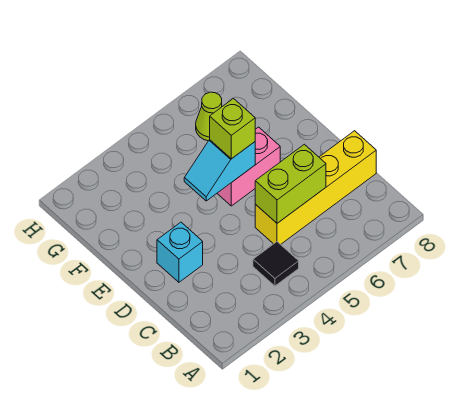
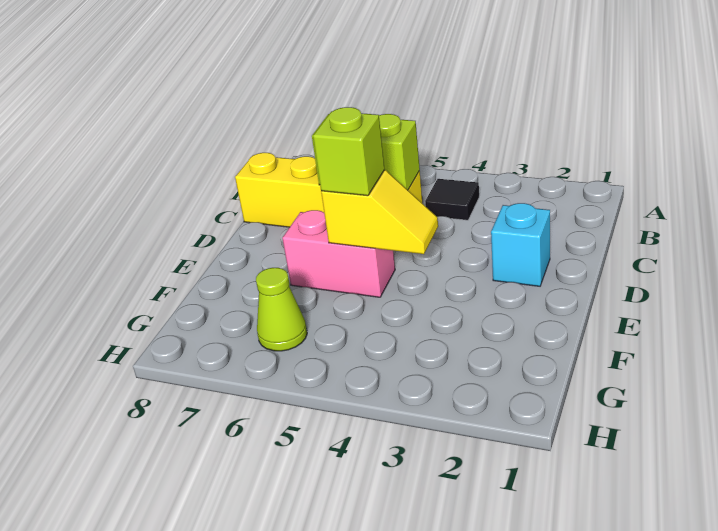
cyan 1x2 slope [184,140,255,201] -> yellow 1x2 slope [321,170,438,254]

